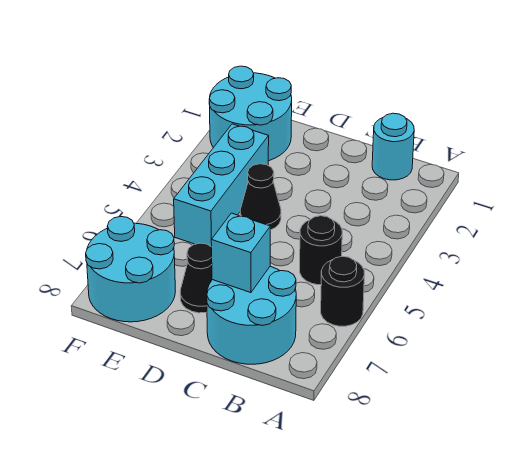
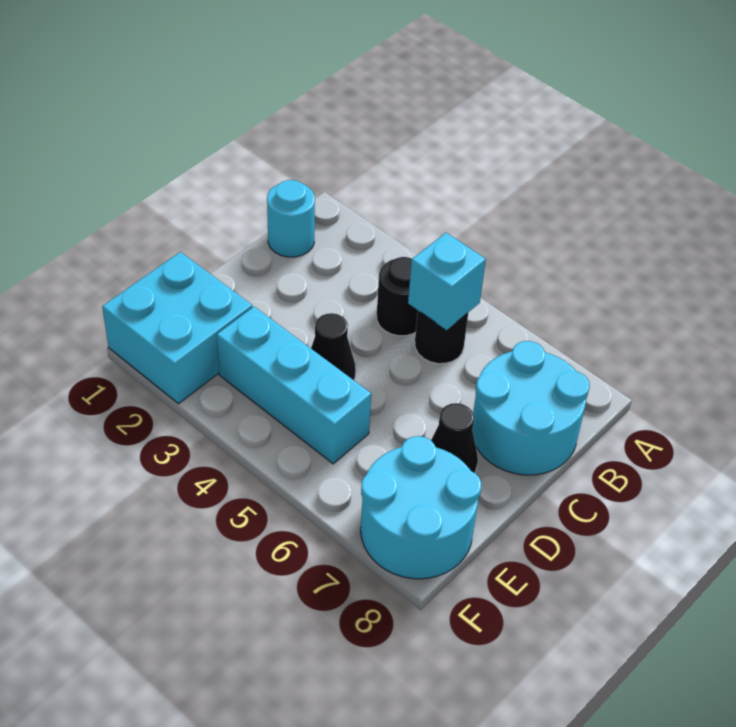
black 1x1 round brick [321,256,364,326] -> black 1x1 round brick moved to [377,257,418,336]
cyan 1x1 brick [211,213,270,293] -> cyan 1x1 brick moved to [408,233,486,330]
cyan 2x2 round brick [209,66,292,161] -> cyan 2x2 brick [102,252,252,404]

